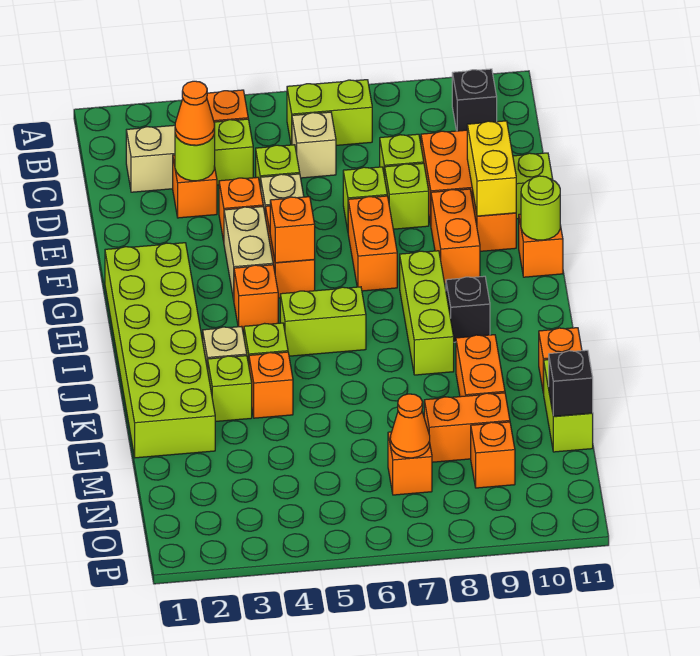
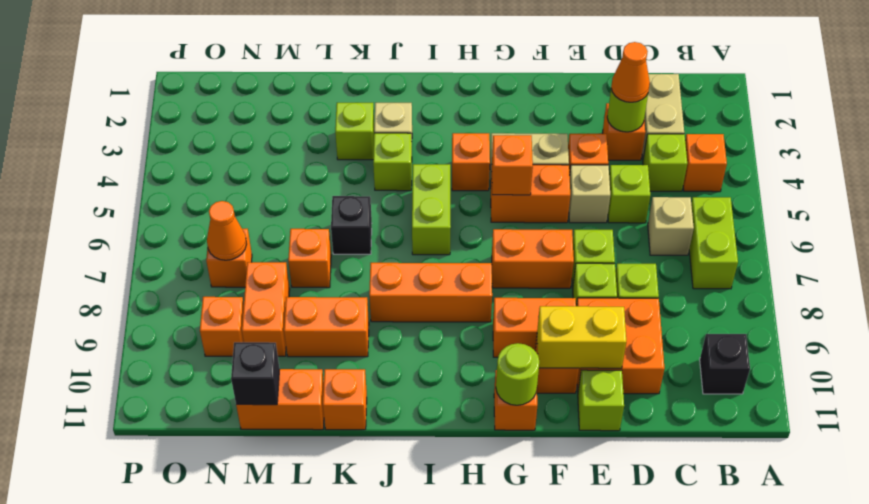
lime 2x6 brick [105,243,215,458] -> none
lime 1x3 brick [400,251,454,375] -> orange 1x3 brick [369,263,492,322]
black 1x1 brick [446,276,490,342] -> black 1x1 brick moved to [331,196,372,254]
orange 1x1 brick [249,352,293,418] -> orange 1x1 brick moved to [288,229,331,288]
lime 1x2 brick [544,360,593,452] -> orange 1x2 brick [236,369,324,430]

